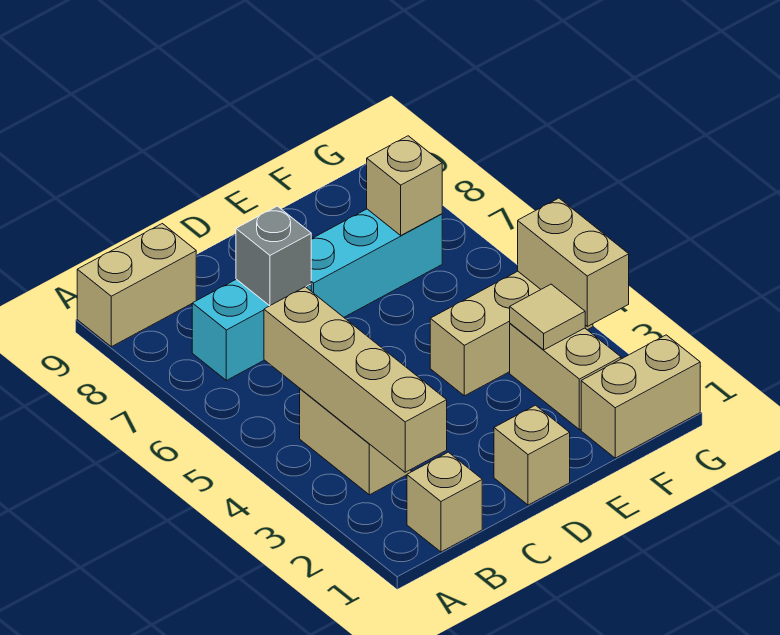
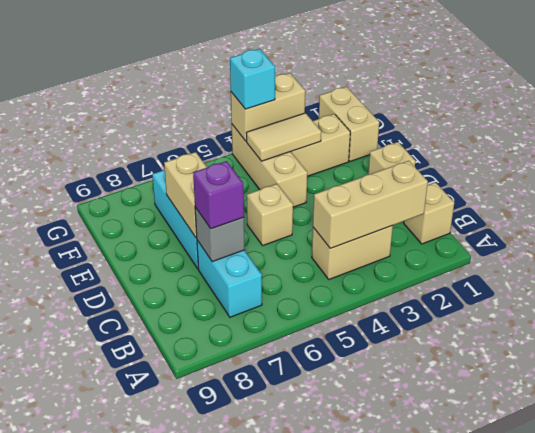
tan 1x2 brick [77,224,196,347] -> tan 1x2 brick moved to [164,152,207,238]
tan 1x4 brick [264,287,447,472] -> tan 1x3 brick [313,161,428,248]
none -> purple 1x1 brick [193,161,244,229]
tan 1x1 tile [510,284,585,350] -> tan 1x2 tile [247,113,321,161]
tan 1x1 brick [367,136,442,235] -> tan 1x1 brick moved to [247,184,293,245]
none -> cyan 1x1 brick [230,49,275,109]

